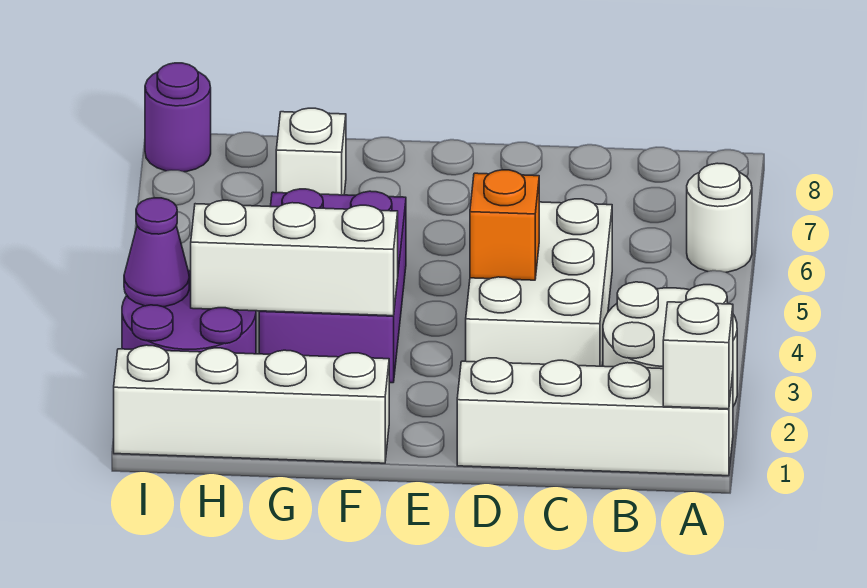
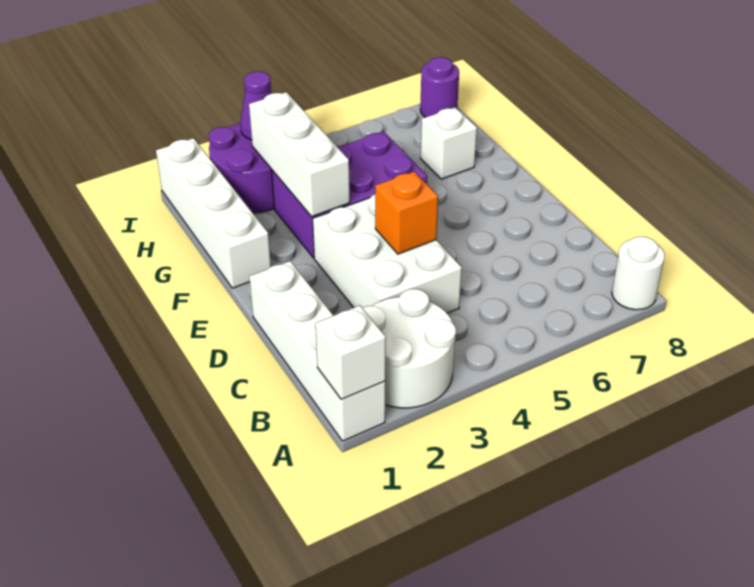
white 1x1 round brick [687,163,752,272] -> white 1x1 round brick moved to [612,237,665,310]
white 2x3 brick [466,199,612,366] -> white 2x3 brick turned to [313,194,462,313]

